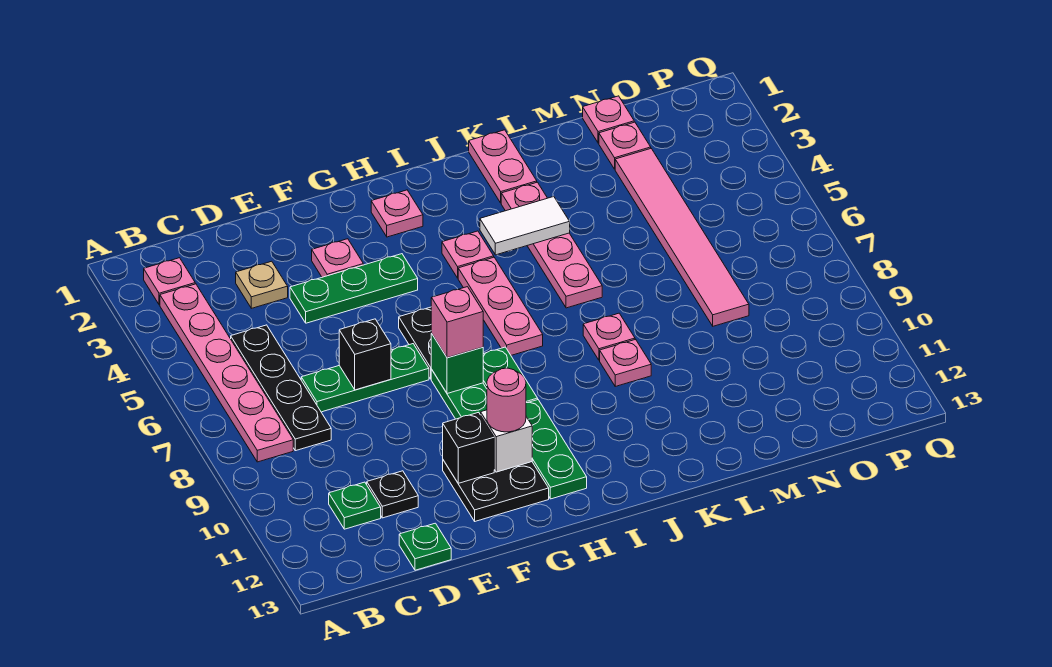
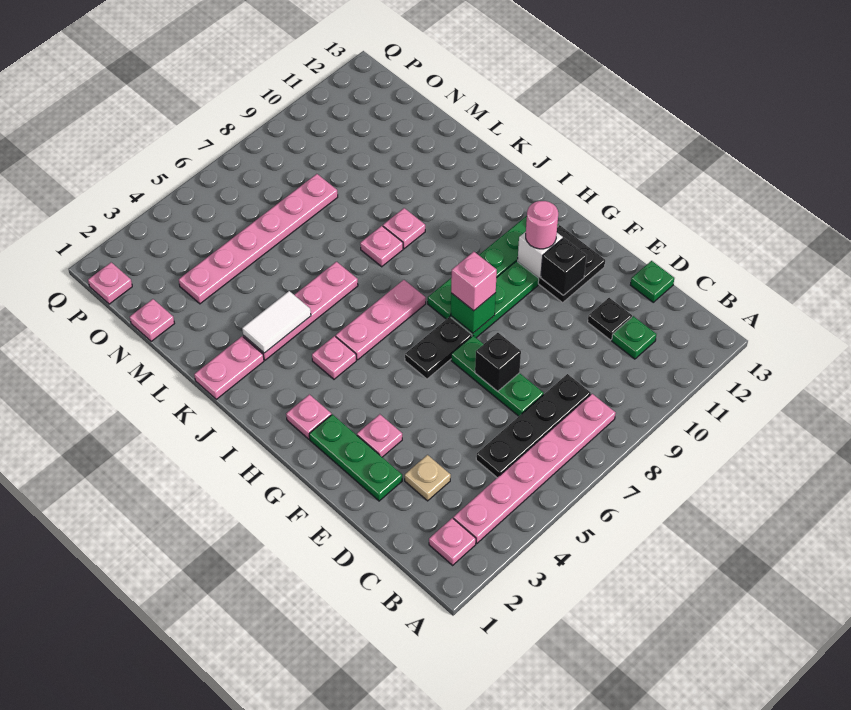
green 1x3 plate [290,254,418,323] -> green 1x3 plate moved to [309,414,402,501]
white 1x2 tile [480,197,570,255] -> white 1x2 tile turned to [242,291,311,353]
pink 1x1 plate [599,122,651,169] -> pink 1x1 plate moved to [88,262,132,304]
pink 1x6 tile [615,149,749,326] -> pink 1x6 plate [179,174,338,304]

